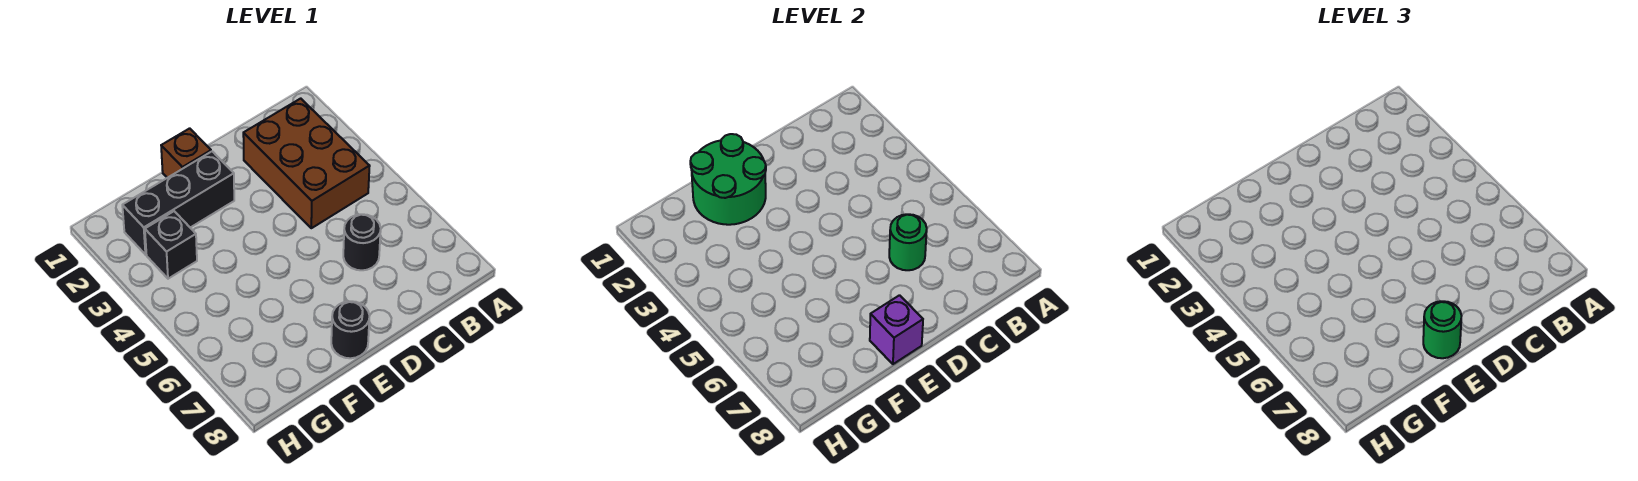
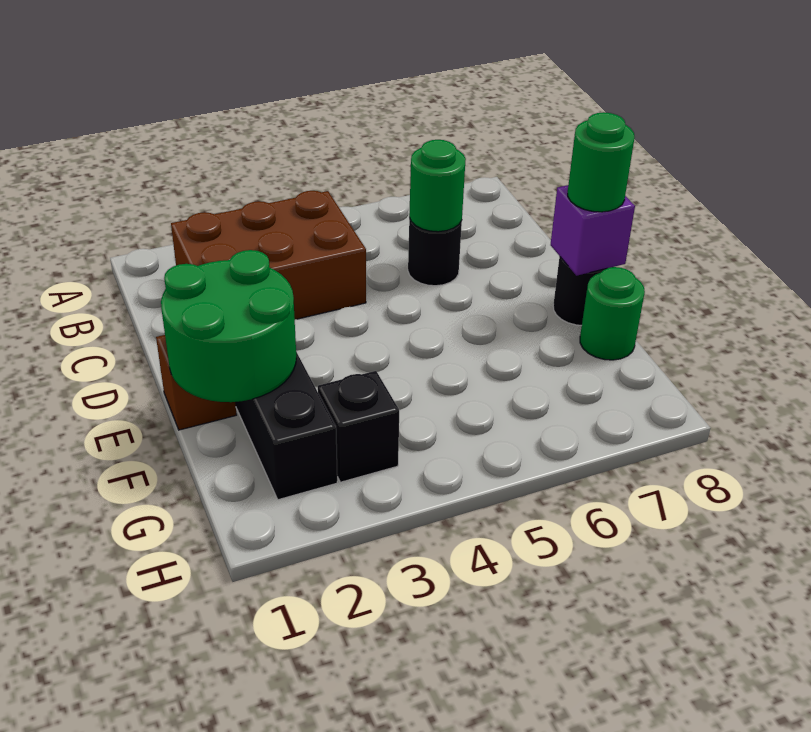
none -> green 1x1 round brick [580,267,645,360]

